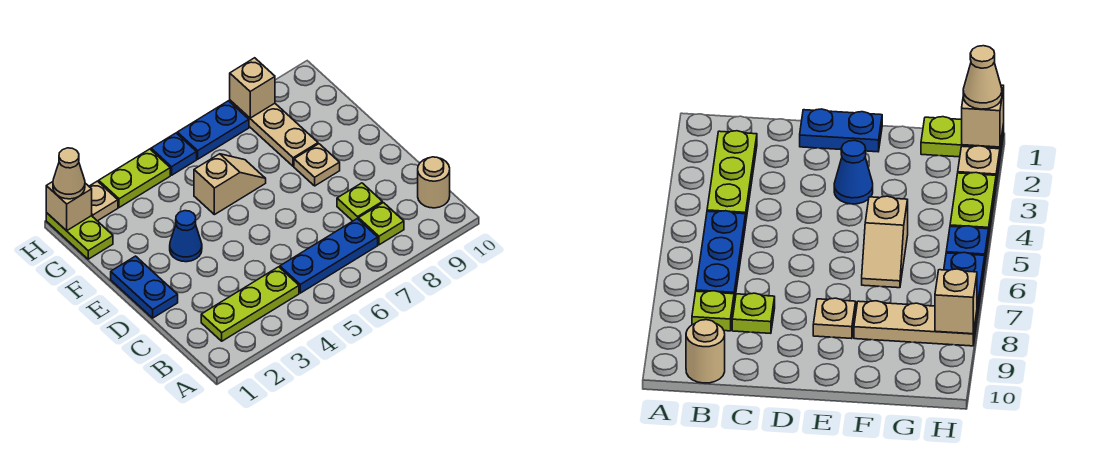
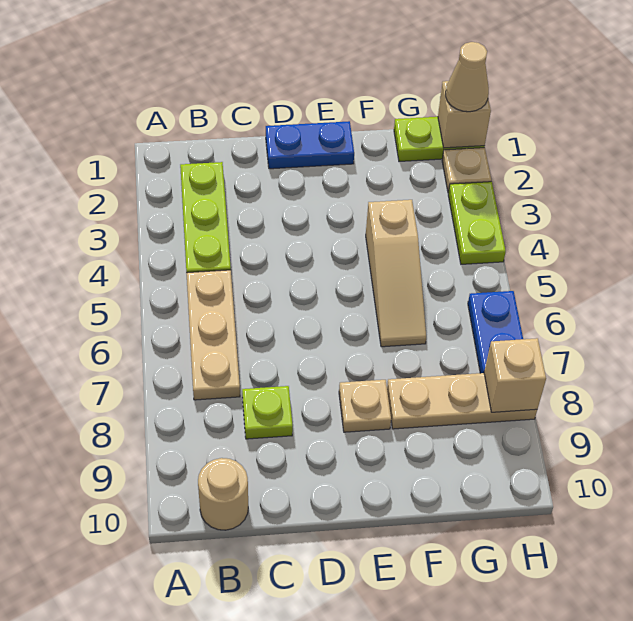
blue 1x3 plate [280,219,378,293] -> tan 1x3 plate [186,270,240,400]
lime 1x1 plate [359,203,404,245] -> none
blue 1x1 cone [170,211,202,262] -> none
tan 1x2 slope [194,154,266,215] -> tan 1x3 slope [366,200,426,347]
blue 1x1 plate [151,133,197,175] -> none

